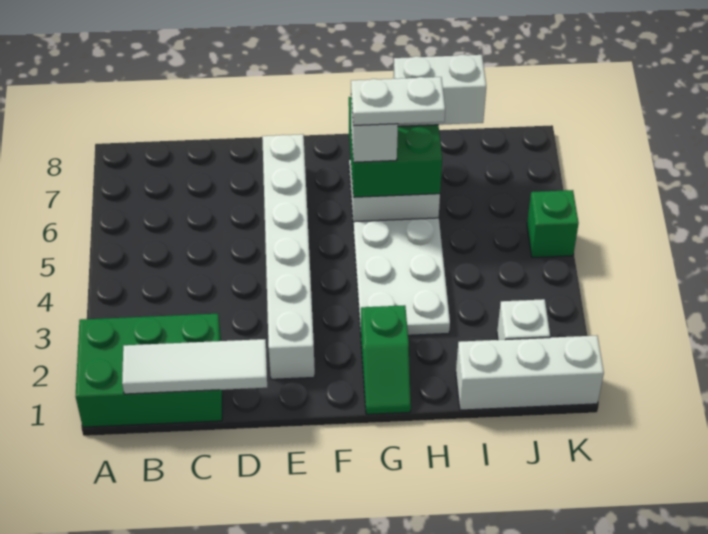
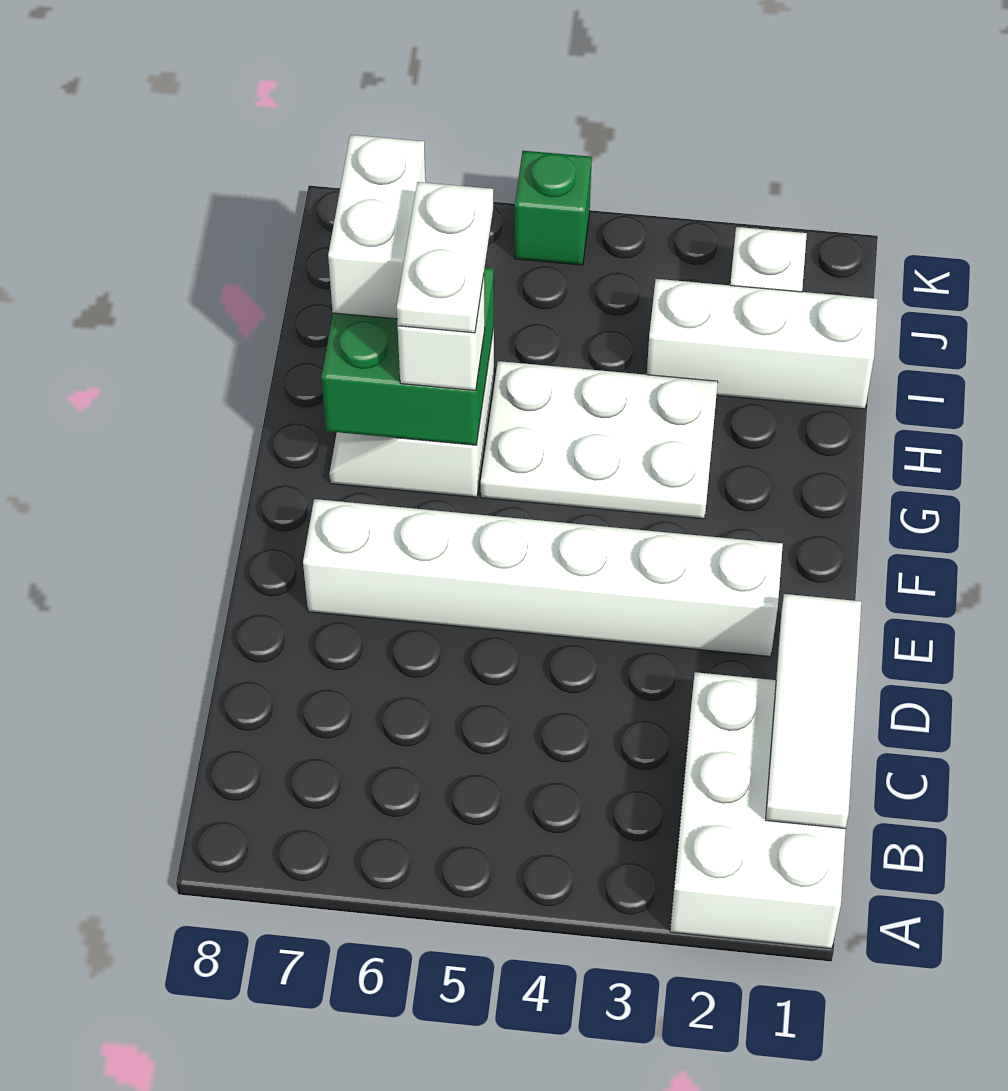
green 2x3 brick [75,314,222,427] -> white 2x3 brick [670,672,846,949]
green 1x2 slope [361,305,411,414] -> none
white 1x3 brick [456,336,604,410] -> white 1x3 brick turned to [647,279,878,409]

